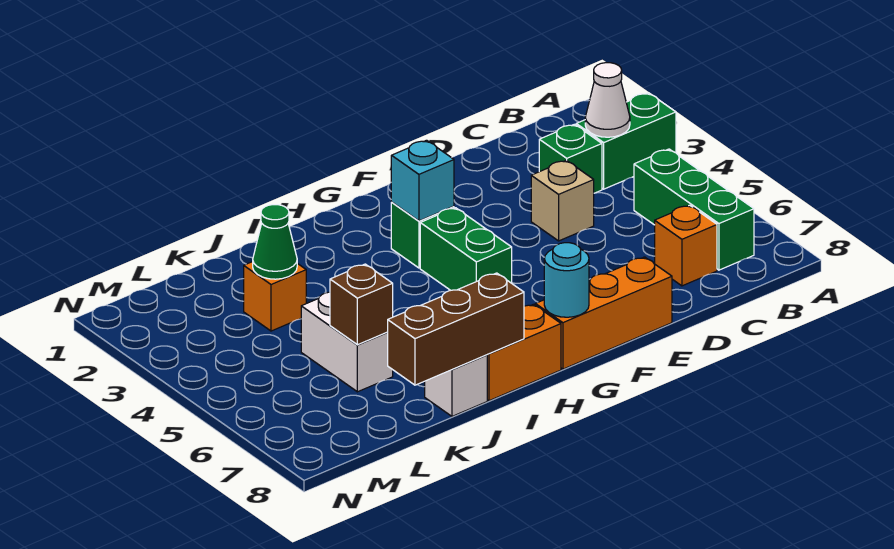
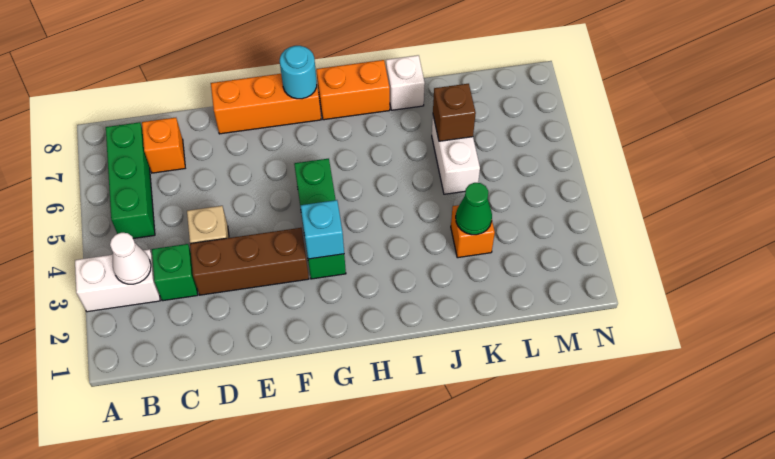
green 1x2 brick [576,93,676,189] -> white 1x2 brick [75,249,160,312]
brown 1x3 brick [388,273,524,385] -> brown 1x3 brick moved to [190,228,309,295]

